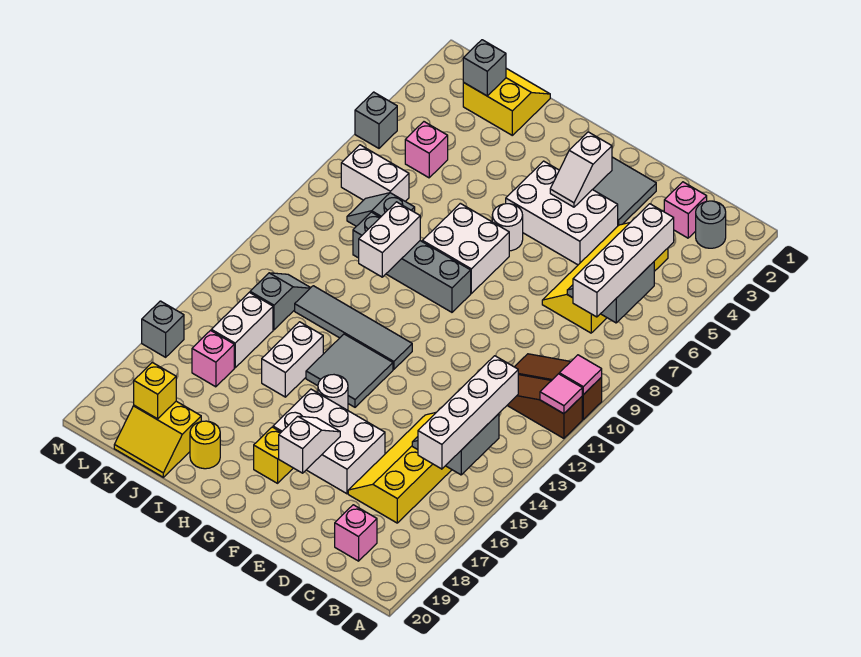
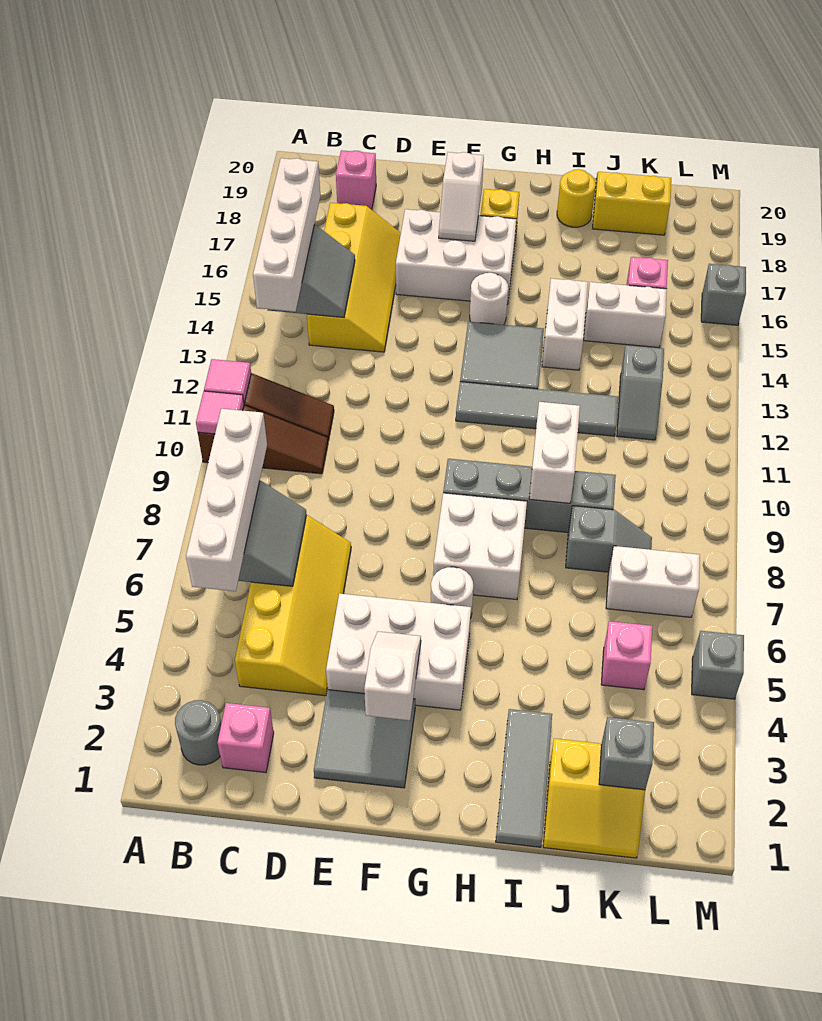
none -> grey 1x3 tile [496,709,552,847]
white 1x2 brick [211,292,273,368] -> white 1x2 brick turned to [584,282,667,348]
yellow 1x1 brick [134,362,176,419] -> none

